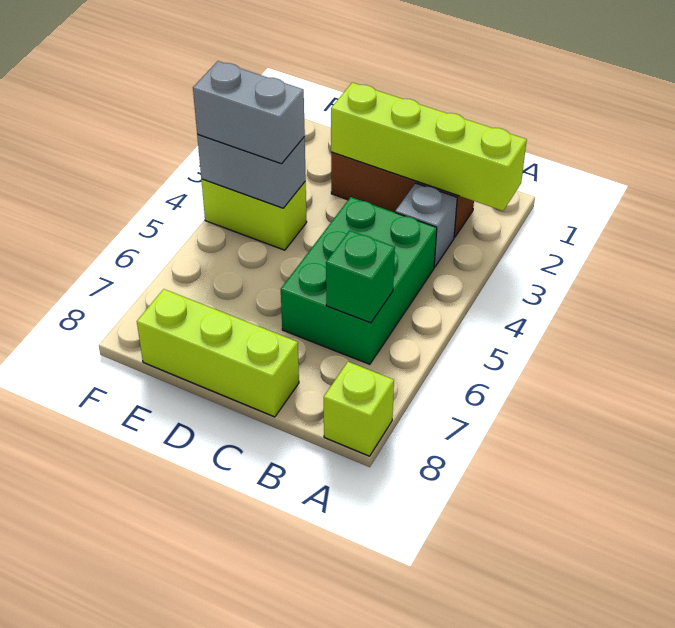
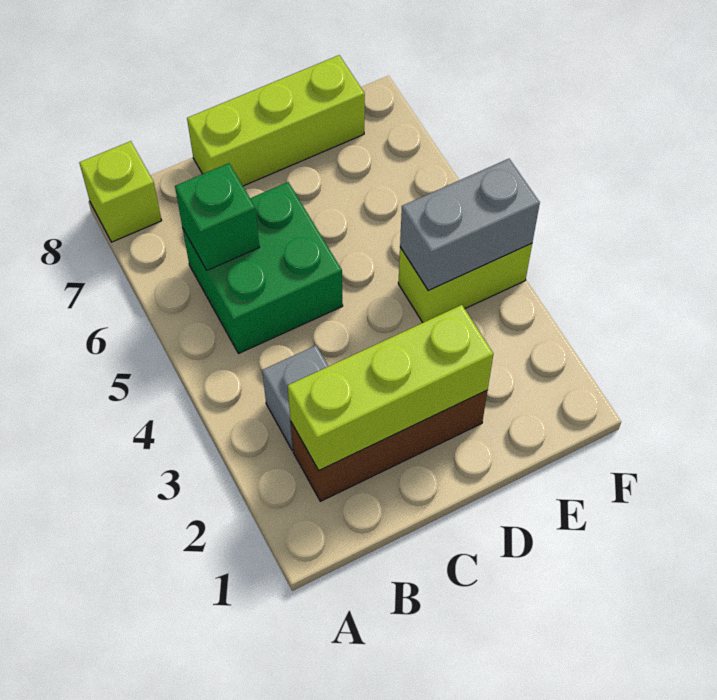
lime 1x4 brick [331,82,527,211] -> lime 1x3 brick [288,305,493,470]
green 2x3 brick [281,197,437,364] -> green 2x2 brick [183,182,343,354]
grey 1x2 brick [193,61,305,164] -> none

